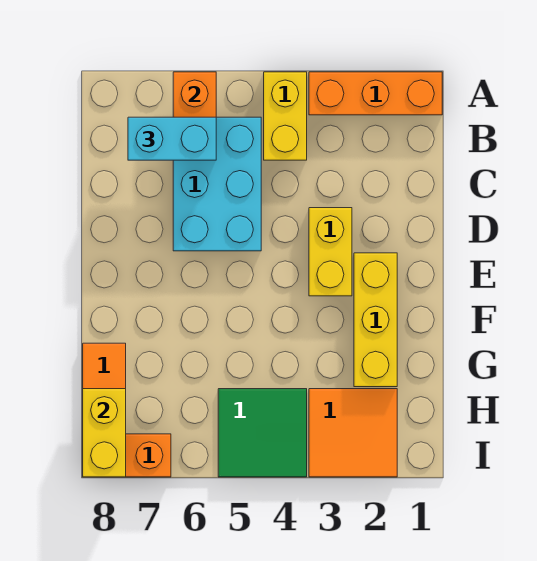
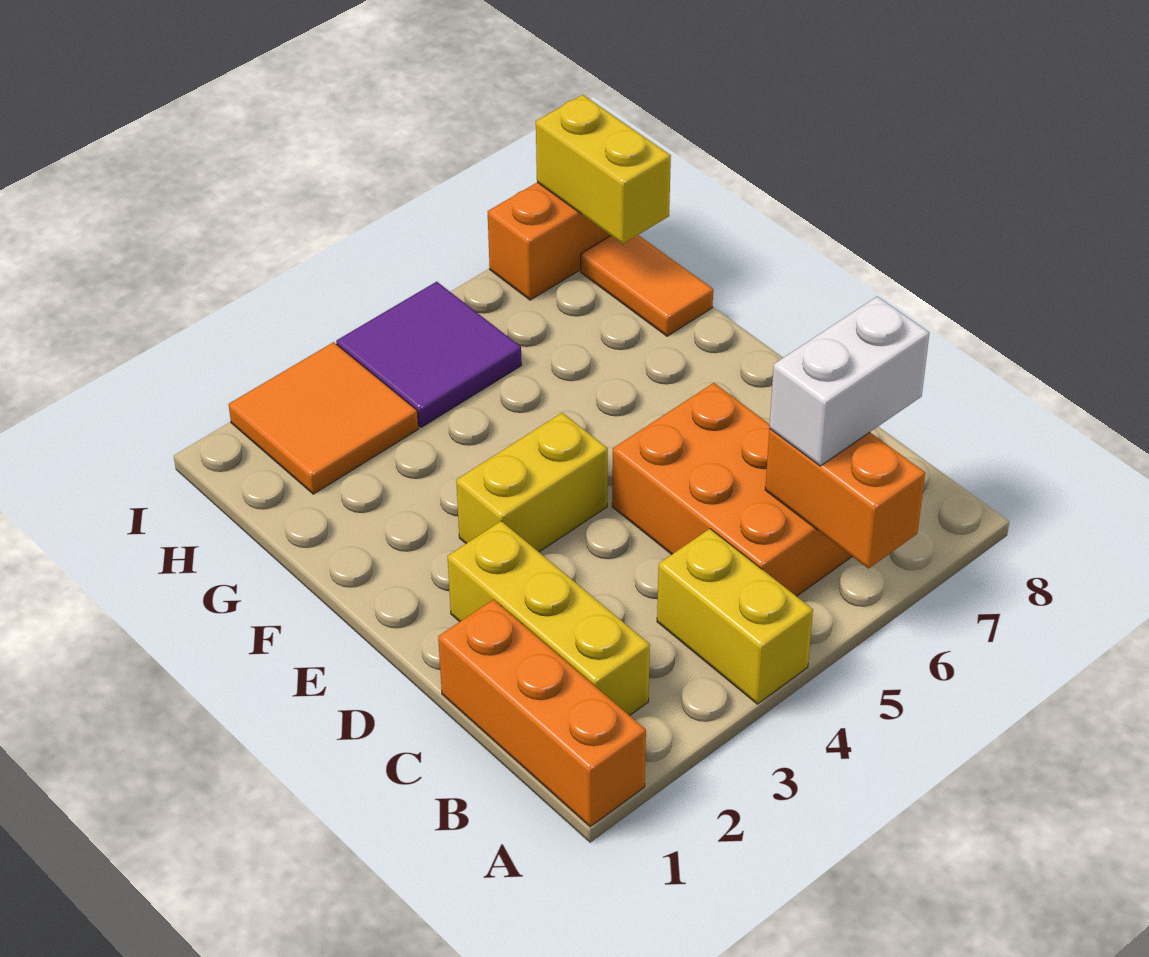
orange 1x3 brick [309,72,442,115] -> orange 1x3 brick turned to [438,600,646,827]
cyan 2x3 brick [173,117,261,251] -> orange 2x3 brick [612,383,852,596]
cyan 1x2 brick [128,117,216,160] -> white 1x2 brick [769,296,929,466]
yellow 1x2 brick [309,208,352,296] -> yellow 1x2 brick turned to [456,413,608,552]
yellow 1x3 brick [354,253,397,387] -> yellow 1x3 brick moved to [448,521,650,716]
green 2x2 tile [218,389,307,477] -> purple 2x2 tile [336,282,522,427]

